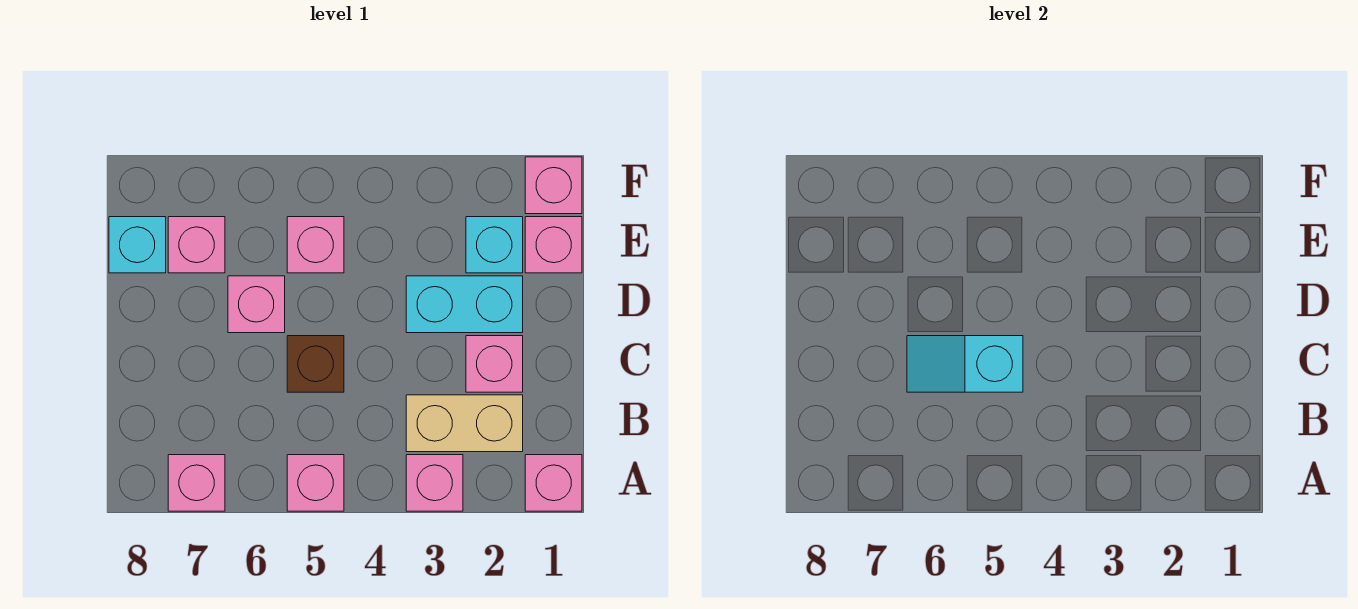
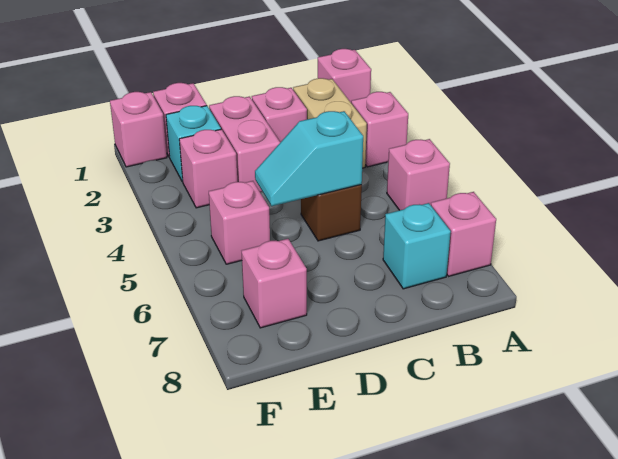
cyan 1x2 slope [907,336,1023,392] -> cyan 1x2 slope turned to [255,111,363,206]
cyan 1x2 brick [406,276,523,333] -> pink 1x2 brick [209,96,280,192]
pink 1x1 brick [228,276,285,333] -> pink 1x1 brick moved to [179,129,237,208]
cyan 1x1 brick [109,217,166,273] -> cyan 1x1 brick moved to [383,203,451,289]

